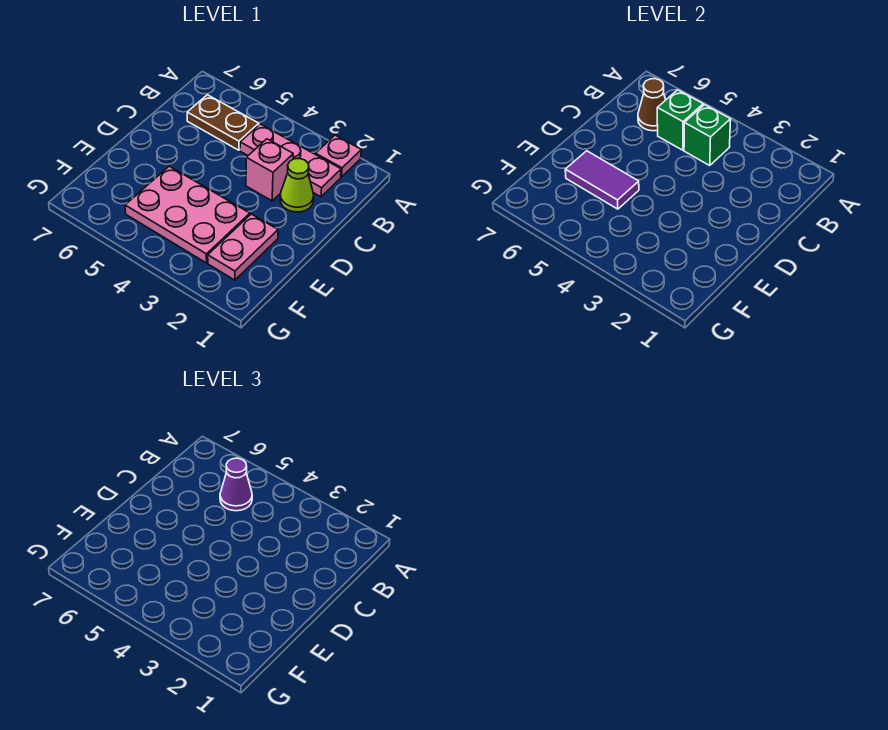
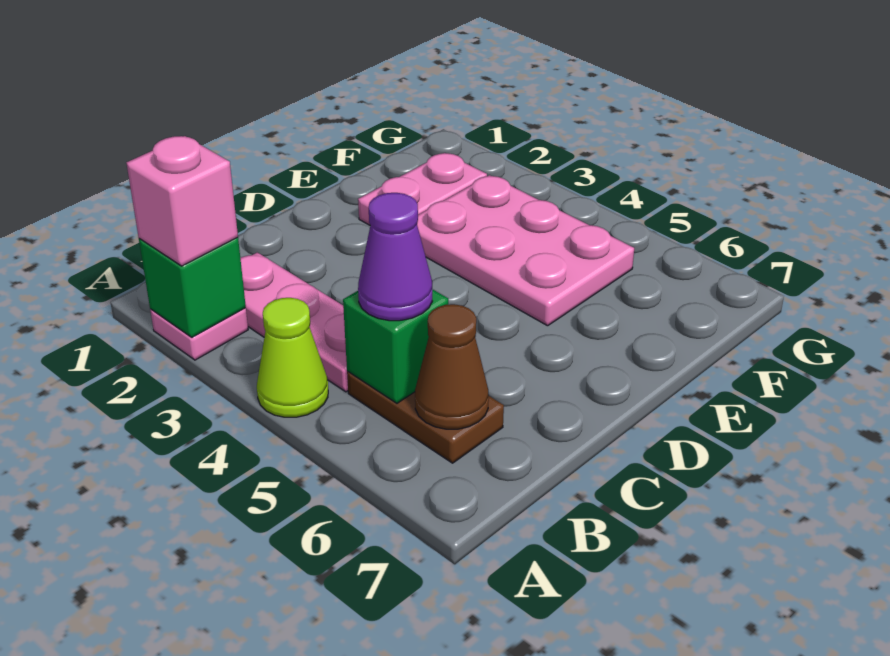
green 1x1 brick [684,105,731,165] -> green 1x1 brick moved to [139,237,246,337]
lime 1x1 cone [280,158,314,212] -> lime 1x1 cone moved to [257,298,328,417]
pink 1x1 brick [246,139,293,201] -> pink 1x1 brick moved to [126,136,238,266]
purple 1x2 tile [565,151,639,209] -> none

